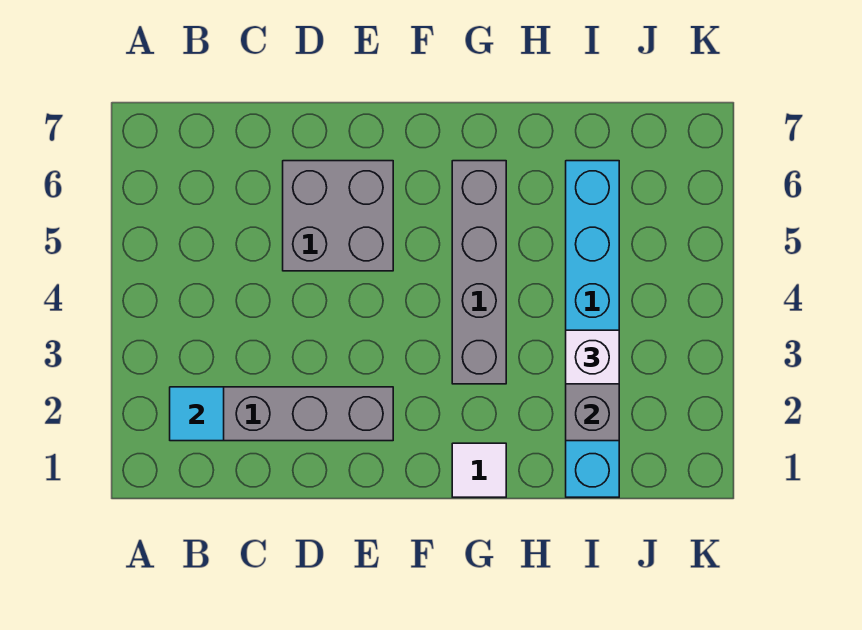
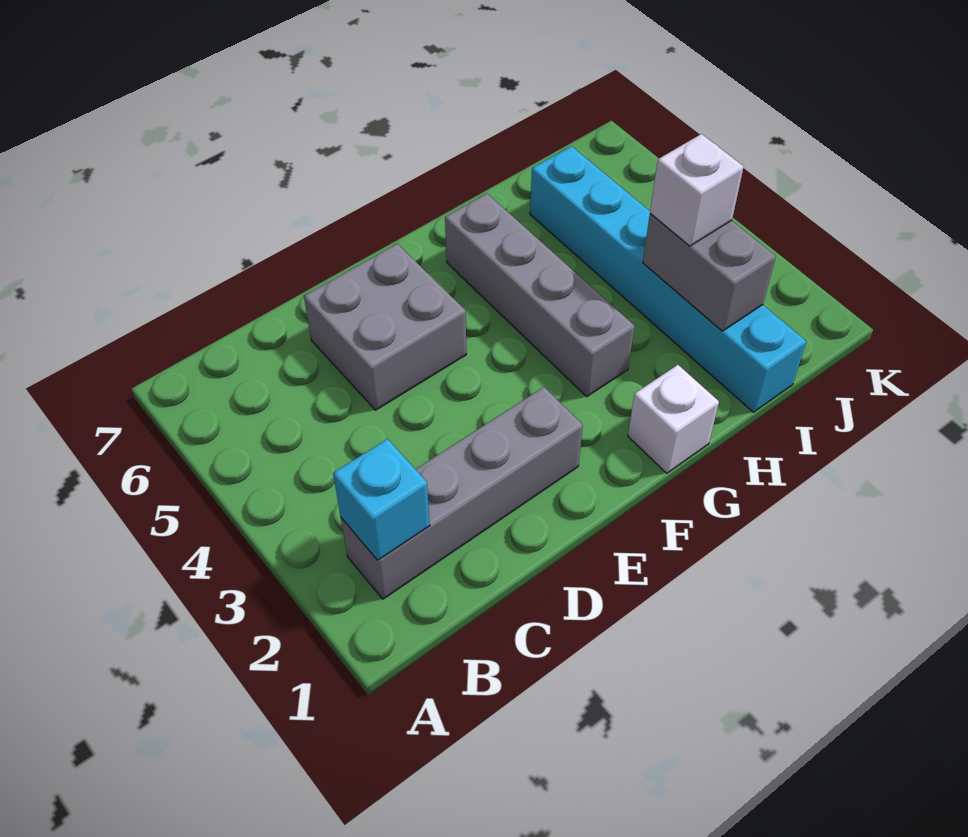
cyan 1x1 tile [170,387,224,441] -> cyan 1x1 brick [333,439,430,560]
white 1x1 tile [452,443,506,497] -> white 1x1 brick [628,365,719,473]

